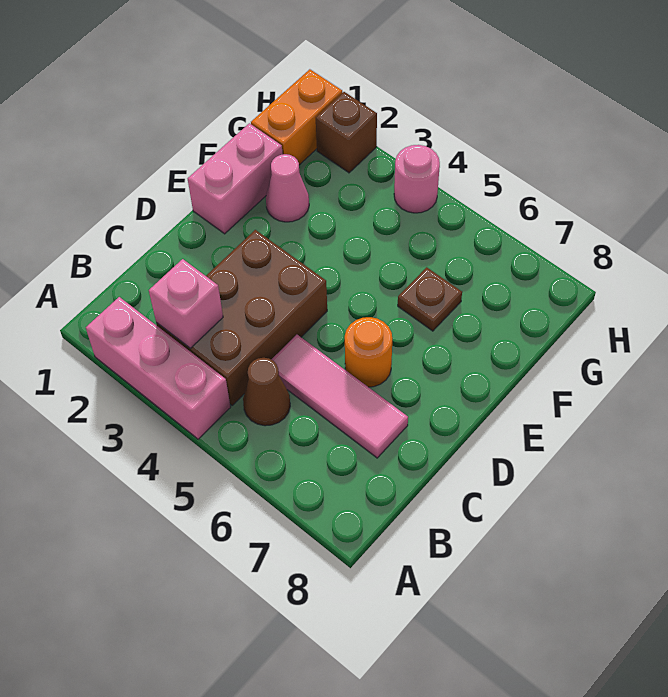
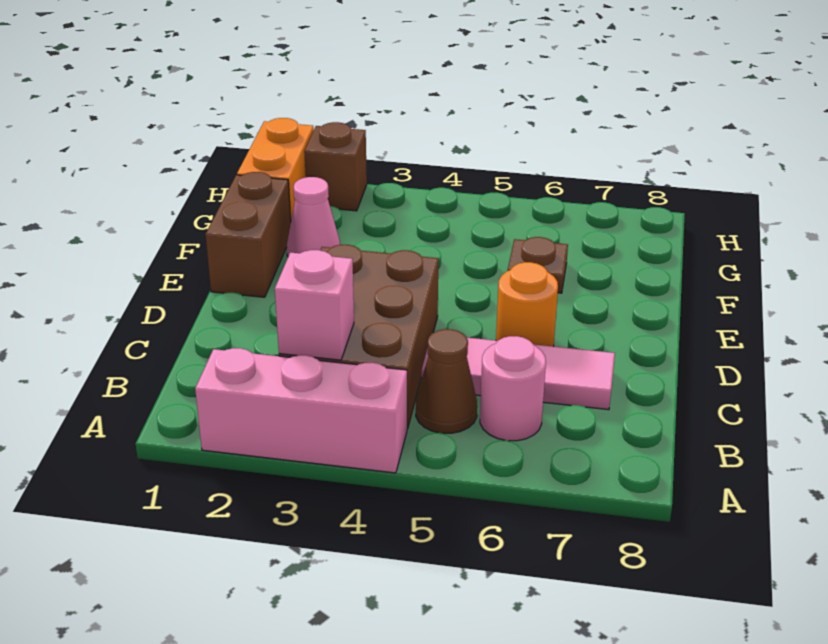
pink 1x2 brick [188,123,283,234] -> brown 1x2 brick [206,172,291,297]
pink 1x1 round brick [394,145,440,213] -> pink 1x1 round brick moved to [480,336,546,441]

